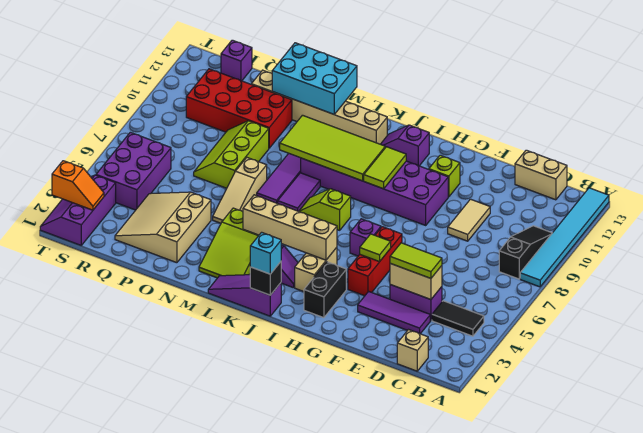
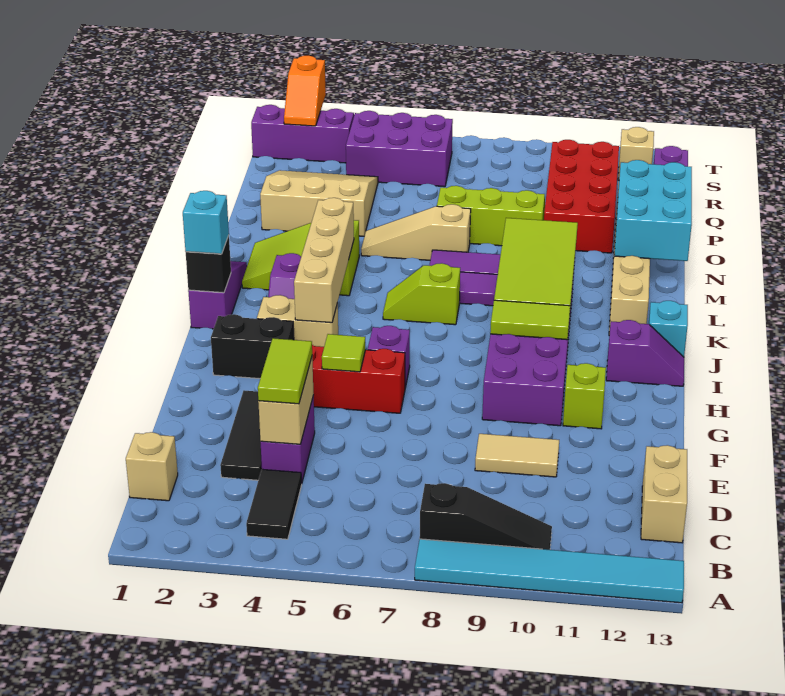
purple 1x3 tile [358,291,430,334] -> black 1x3 tile [220,390,262,480]
purple 1x2 slope [381,125,429,166] -> purple 1x2 slope turned to [606,320,684,386]
lime 1x2 slope [299,189,351,230] -> lime 1x2 slope turned to [383,263,460,325]
none -> cyan 1x1 brick [649,301,688,357]
none -> tan 1x1 brick [618,127,654,180]

